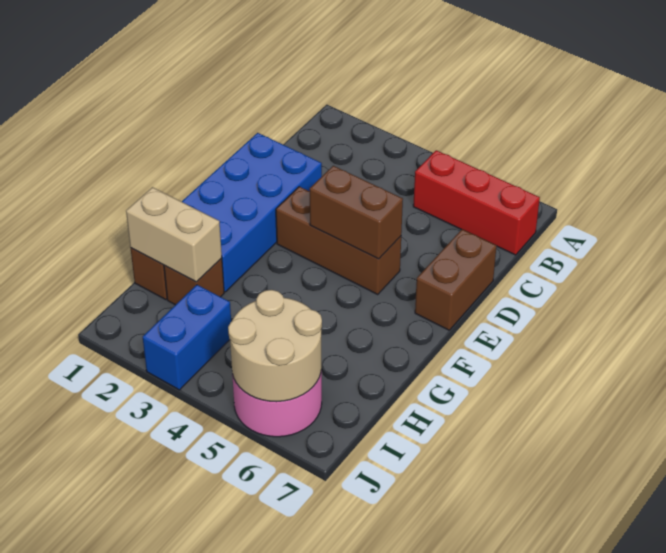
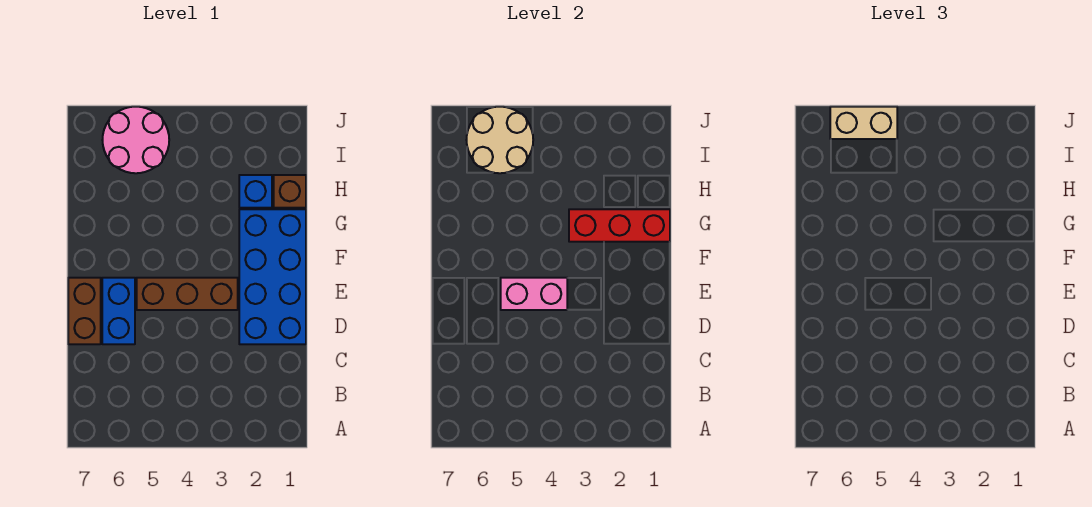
red 1x3 brick [413,150,540,255] -> red 1x3 brick moved to [569,209,670,242]
brown 1x2 brick [309,166,403,259] -> pink 1x2 brick [501,278,567,310]
tan 1x2 brick [126,187,222,282] -> tan 1x2 brick moved to [830,107,897,139]
brown 1x1 brick [164,258,224,305] -> blue 1x1 brick [239,175,272,208]
blue 1x2 brick [143,285,231,390] -> blue 1x2 brick moved to [102,278,135,344]

